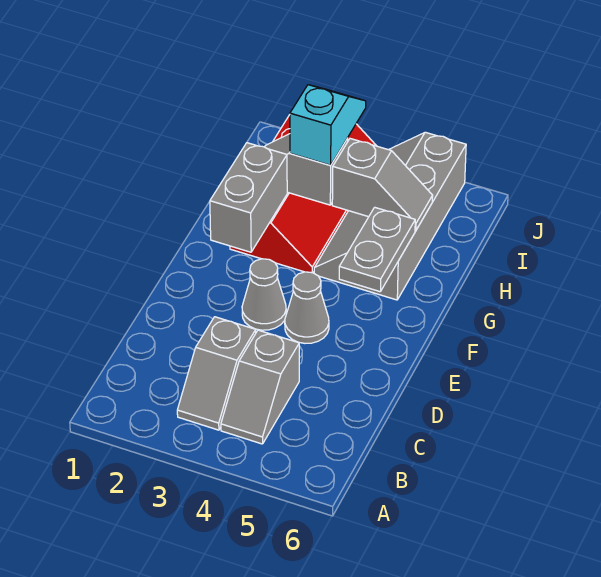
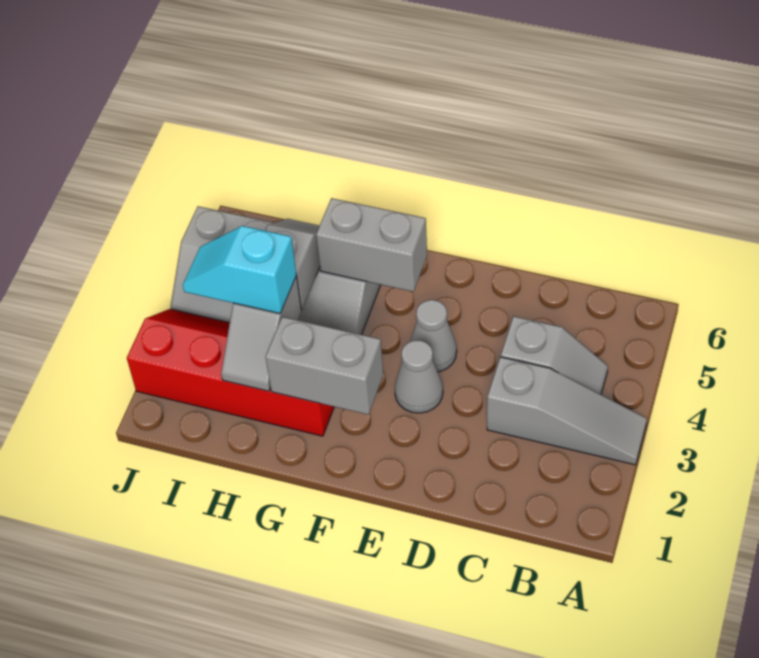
grey 1x2 slope [177,317,256,430] -> grey 1x3 slope [487,357,647,465]
grey 1x2 plate [339,207,415,292] -> grey 1x2 brick [316,198,427,292]

